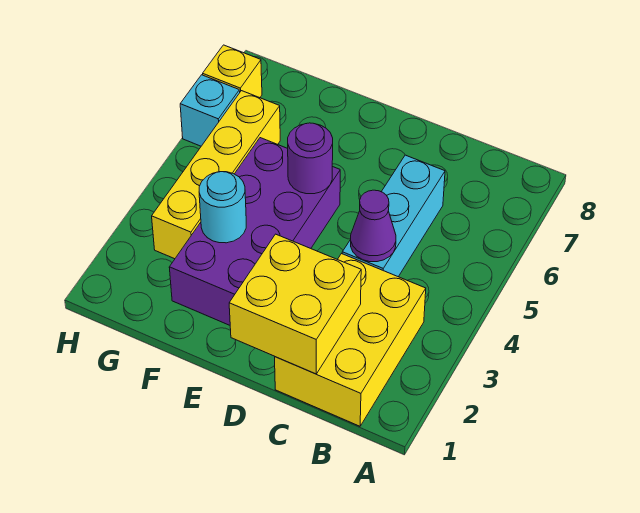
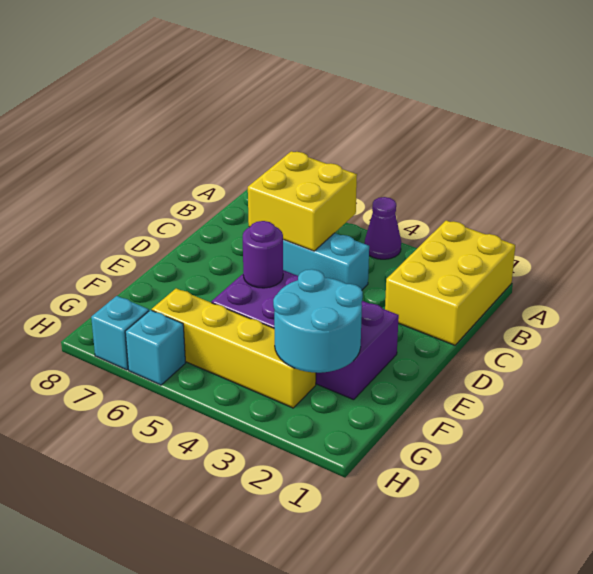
yellow 2x3 brick [275,254,426,426] -> yellow 2x3 brick turned to [385,220,515,345]
yellow 2x2 brick [229,234,361,374] -> yellow 2x2 brick moved to [248,151,357,251]
purple 1x1 cone [350,190,396,262] -> purple 1x1 cone moved to [364,197,401,259]
cyan 1x1 round brick [199,172,246,243] -> cyan 2x2 round brick [273,269,363,373]
yellow 1x1 brick [203,45,262,98] -> cyan 1x1 brick [91,296,149,370]

